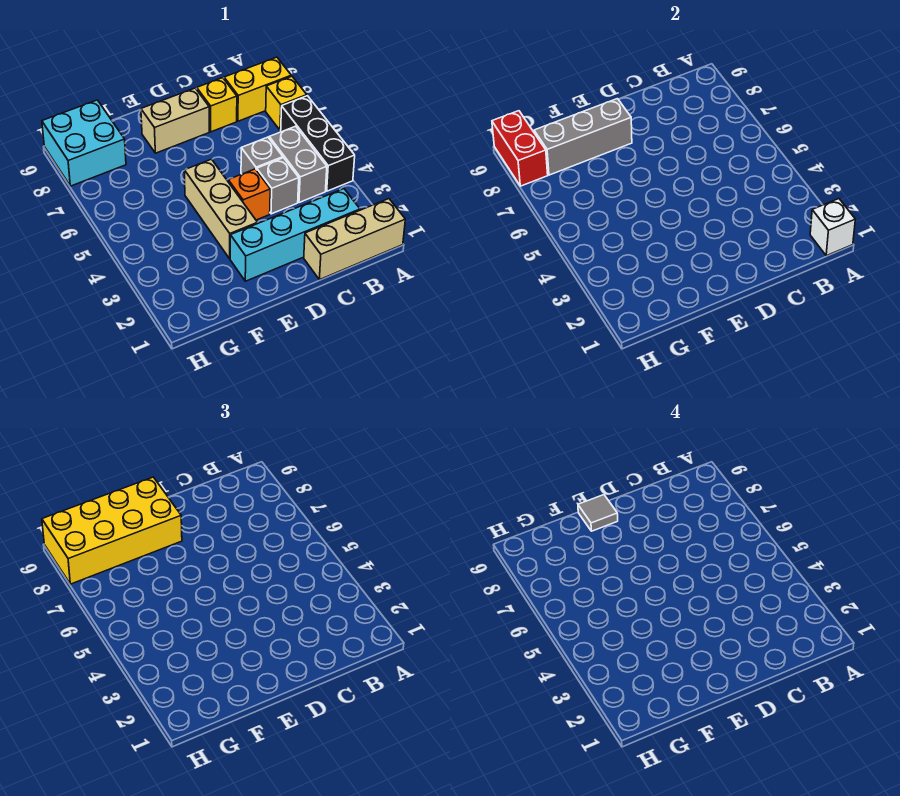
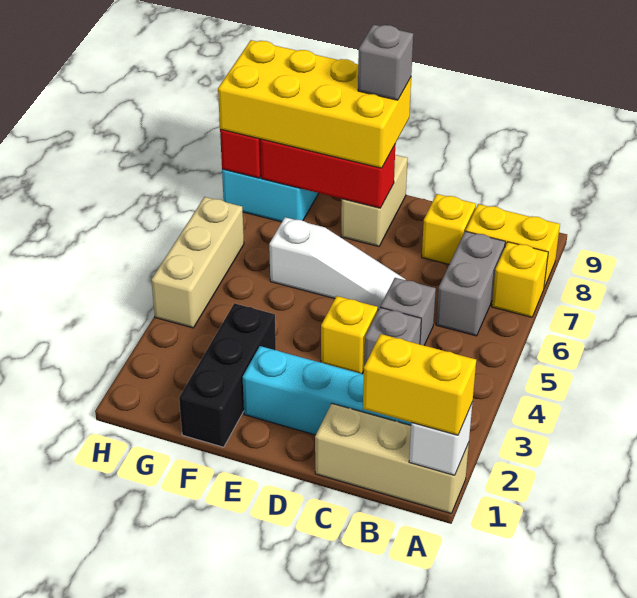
none -> yellow 1x2 brick [363,334,476,435]
black 1x3 brick [281,96,355,191] -> black 1x3 brick moved to [179,303,276,447]
grey 1x2 brick [269,126,327,203] -> grey 1x2 brick moved to [436,231,505,336]
orange 1x1 brick [228,169,270,220] -> yellow 1x1 brick [321,296,378,374]
none -> white 1x3 slope [269,217,406,310]
tan 1x2 brick [141,88,209,153] -> tan 1x2 brick turned to [341,155,408,246]
tan 1x3 brick [184,159,258,259] -> tan 1x3 brick moved to [151,197,244,328]
grey 1x3 brick [534,99,632,175] -> red 1x3 brick [260,139,395,208]
grey 1x1 tile [578,495,618,531] -> grey 1x1 brick [358,25,413,100]

